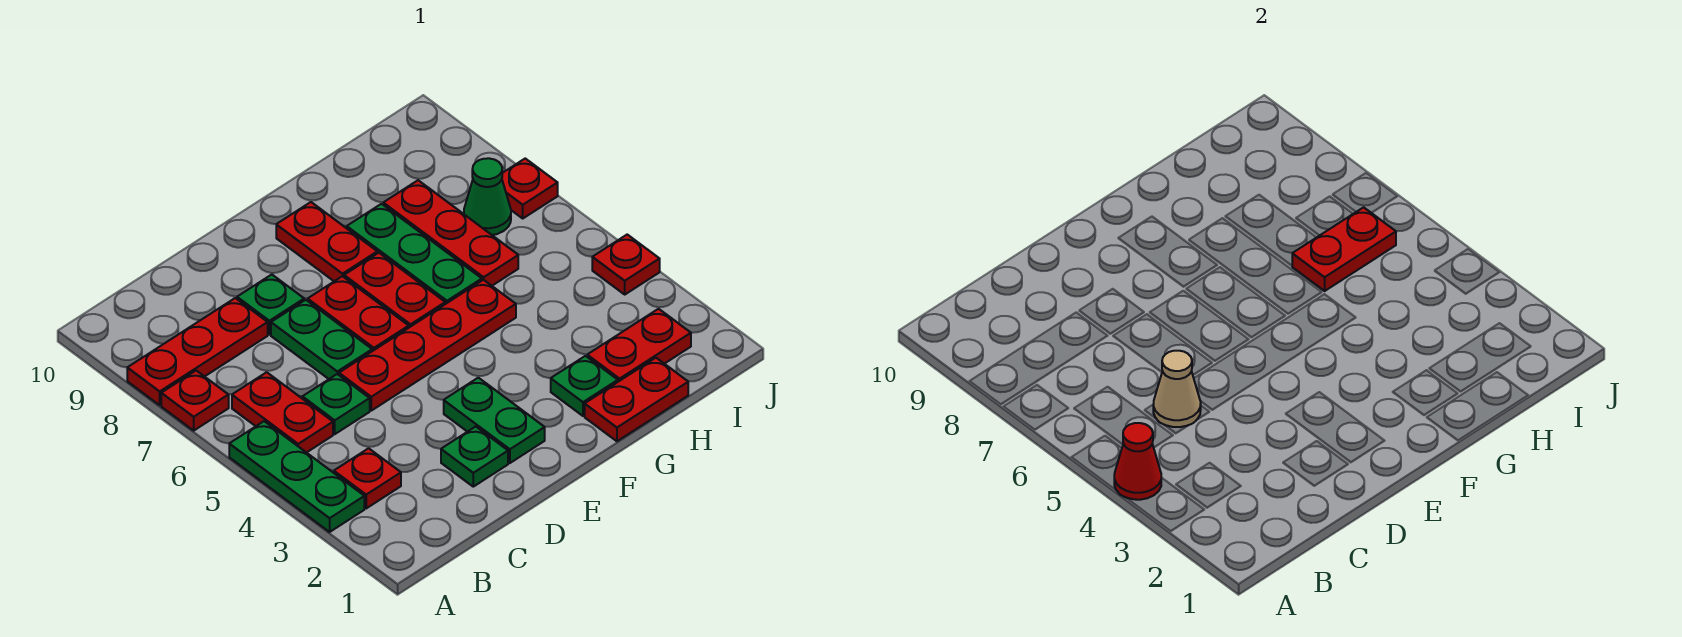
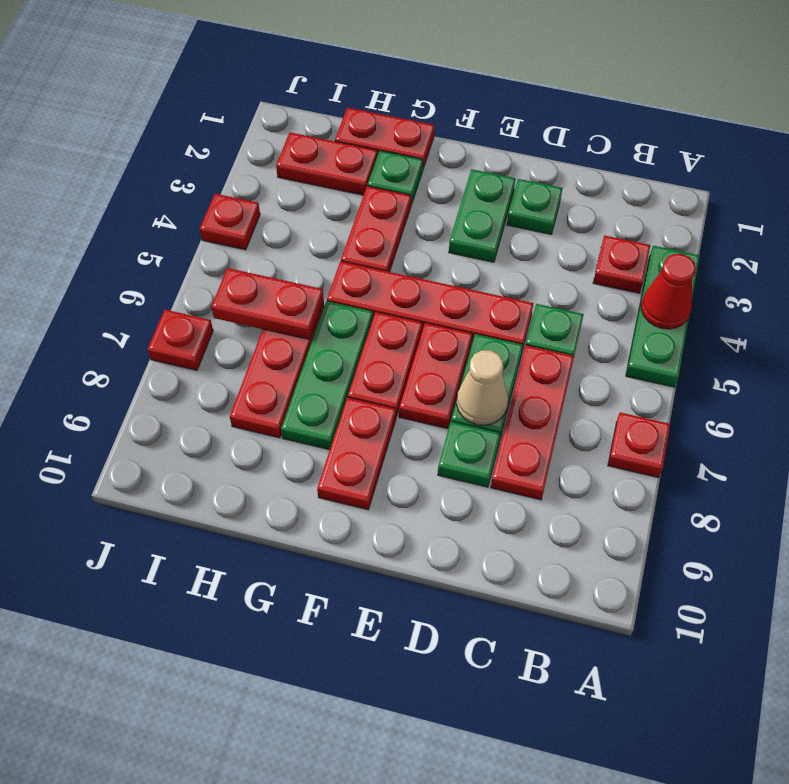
red 1x3 plate [127,298,268,405] -> red 1x3 plate turned to [491,345,574,500]
red 1x2 plate [232,372,333,453] -> red 1x2 plate moved to [341,186,411,272]
tan 1x1 cone [1153,351,1201,427] -> tan 1x1 cone moved to [457,350,508,426]
green 1x1 cone [464,158,511,235] -> none

